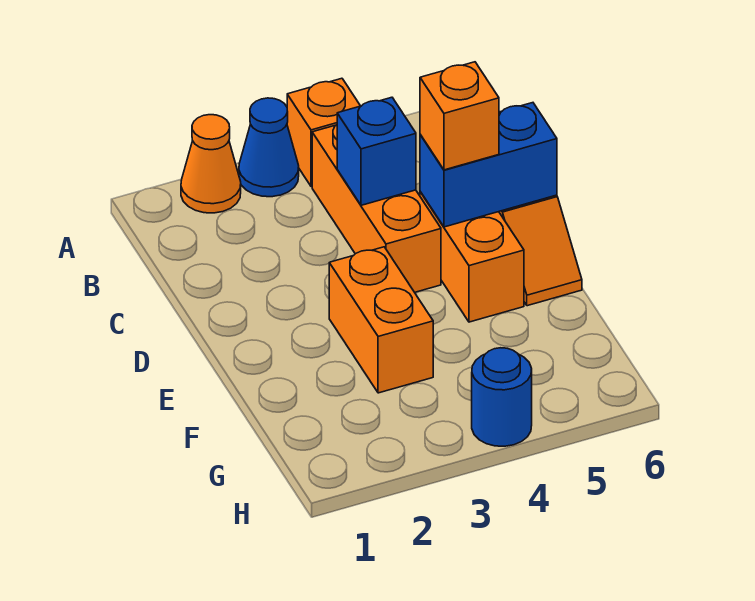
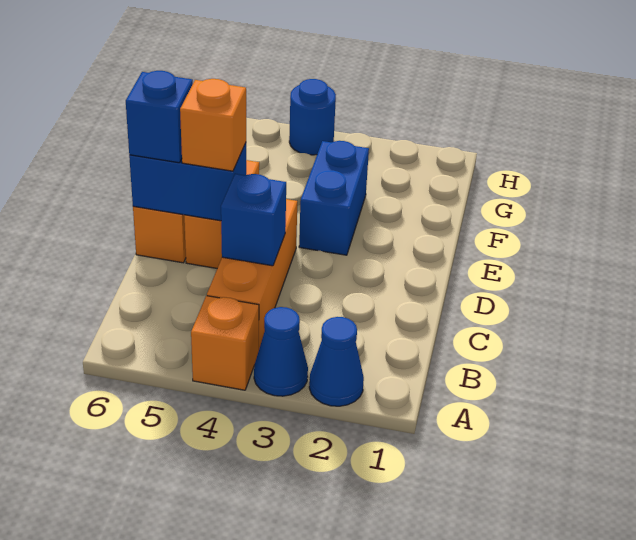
orange 1x1 cone [181,115,241,213] -> blue 1x1 cone [309,317,364,406]
none -> blue 1x1 brick [126,71,193,163]
orange 1x2 brick [329,247,433,393] -> blue 1x2 brick [299,141,369,255]

